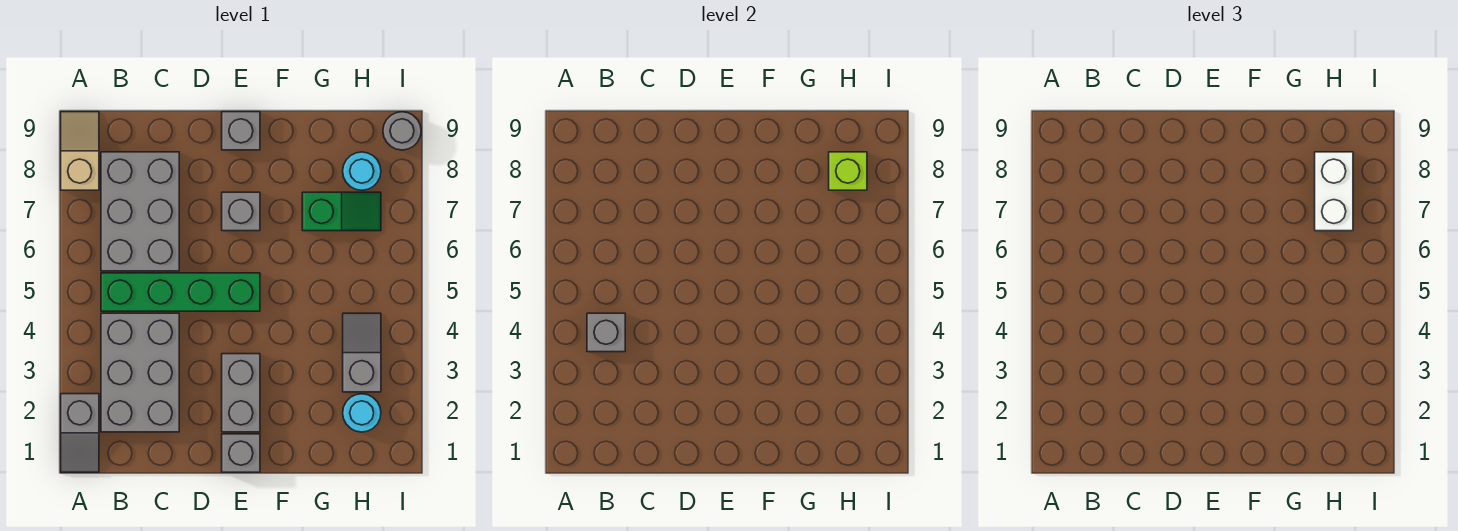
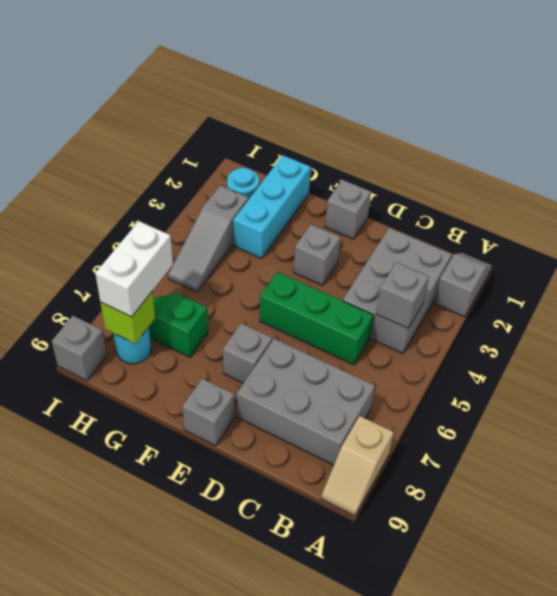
green 1x4 brick [101,273,260,311] -> green 1x3 brick [260,272,374,365]
grey 2x3 brick [101,152,179,271] -> grey 2x3 brick turned to [237,339,375,465]
grey 1x2 brick [222,354,260,432] -> grey 1x1 brick [294,224,341,285]
none -> cyan 1x3 brick [233,155,311,258]
grey 1x2 slope [343,313,381,392] -> grey 1x3 slope [168,185,248,292]
grey 1x1 round brick [383,112,421,150] -> grey 1x1 brick [52,316,107,381]

